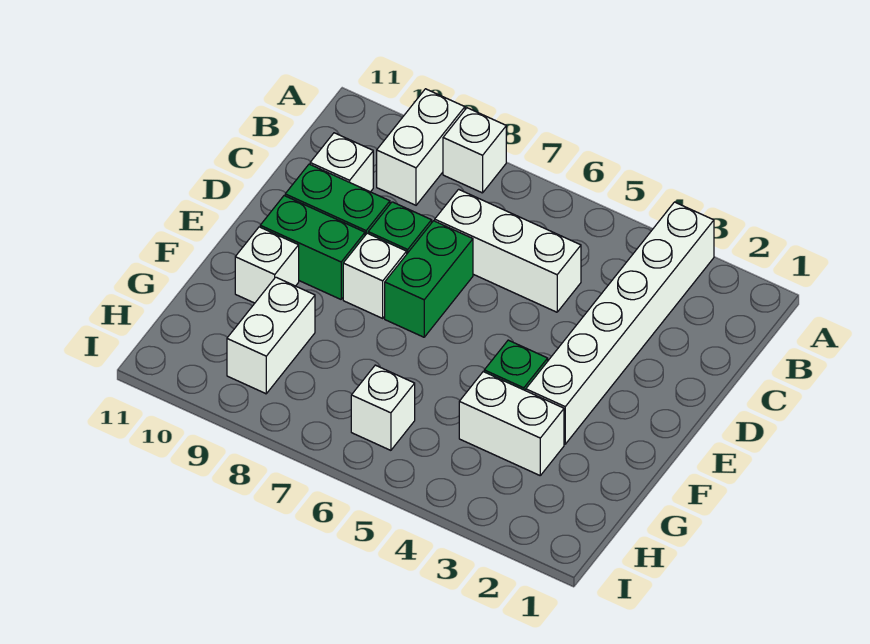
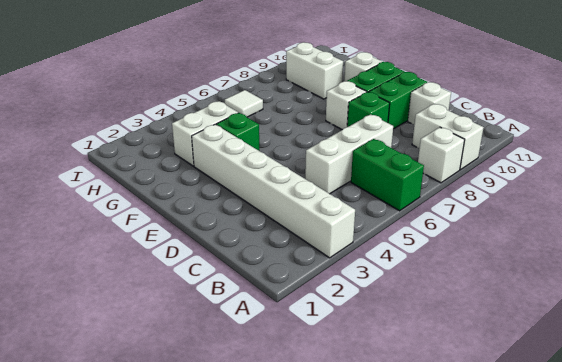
green 1x2 brick [385,221,473,337] -> green 1x2 brick moved to [351,139,424,211]
white 1x1 brick [351,365,415,450] -> white 1x1 tile [225,90,263,117]

